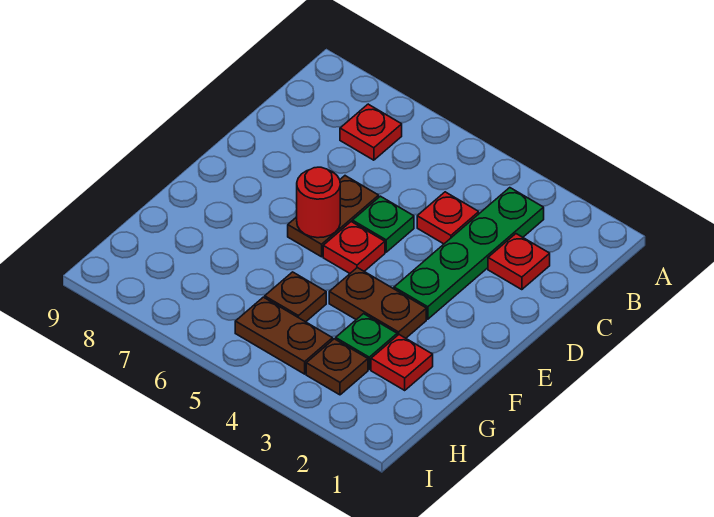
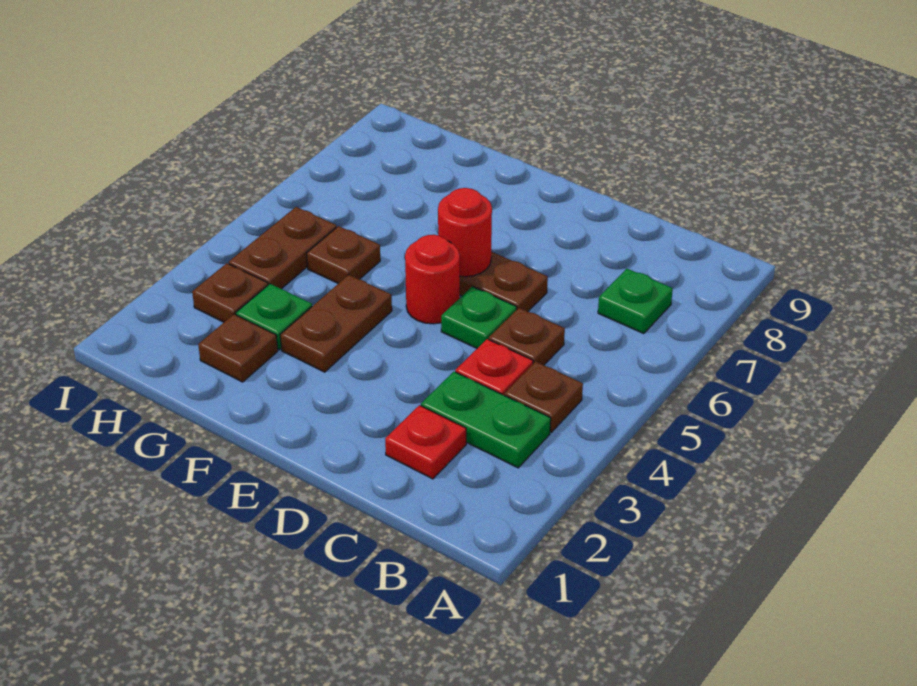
green 1x4 plate [394,188,544,319] -> green 1x2 plate [421,372,551,468]
none -> brown 1x1 plate [504,362,583,432]
red 1x1 plate [340,104,402,160] -> green 1x1 plate [598,269,673,334]
none -> brown 1x1 plate [489,308,565,365]
red 1x1 plate [323,222,385,273] -> red 1x1 round brick [405,235,460,324]
red 1x1 plate [371,335,433,390] -> brown 1x1 plate [198,314,278,382]

